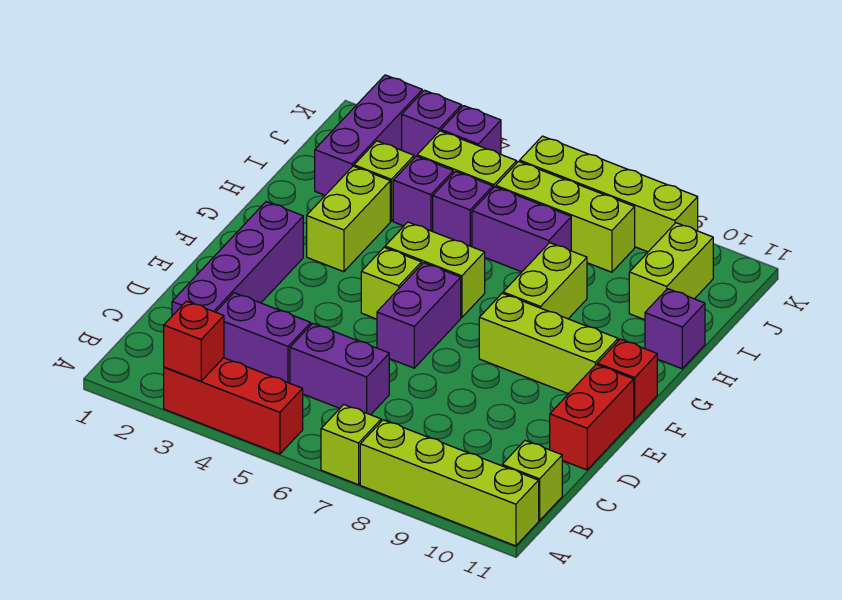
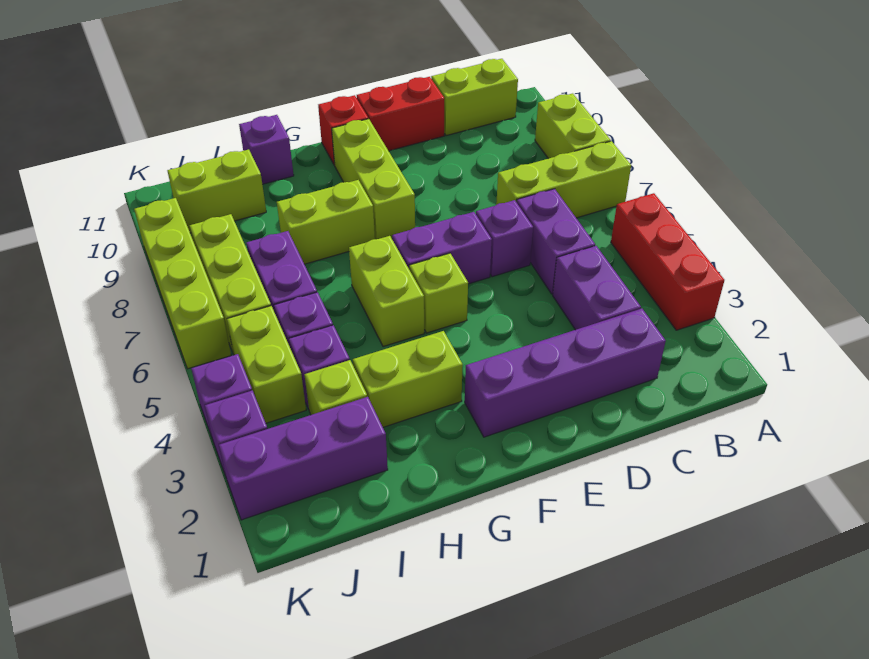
red 1x1 brick [164,301,224,381] -> none
lime 1x1 brick [321,405,381,485] -> lime 1x3 brick [496,141,631,218]
lime 1x4 brick [360,420,539,546] -> lime 1x2 brick [535,93,611,159]
lime 1x1 brick [502,441,562,521] -> lime 1x2 brick [431,59,518,136]
none -> purple 1x1 brick [476,200,533,277]

